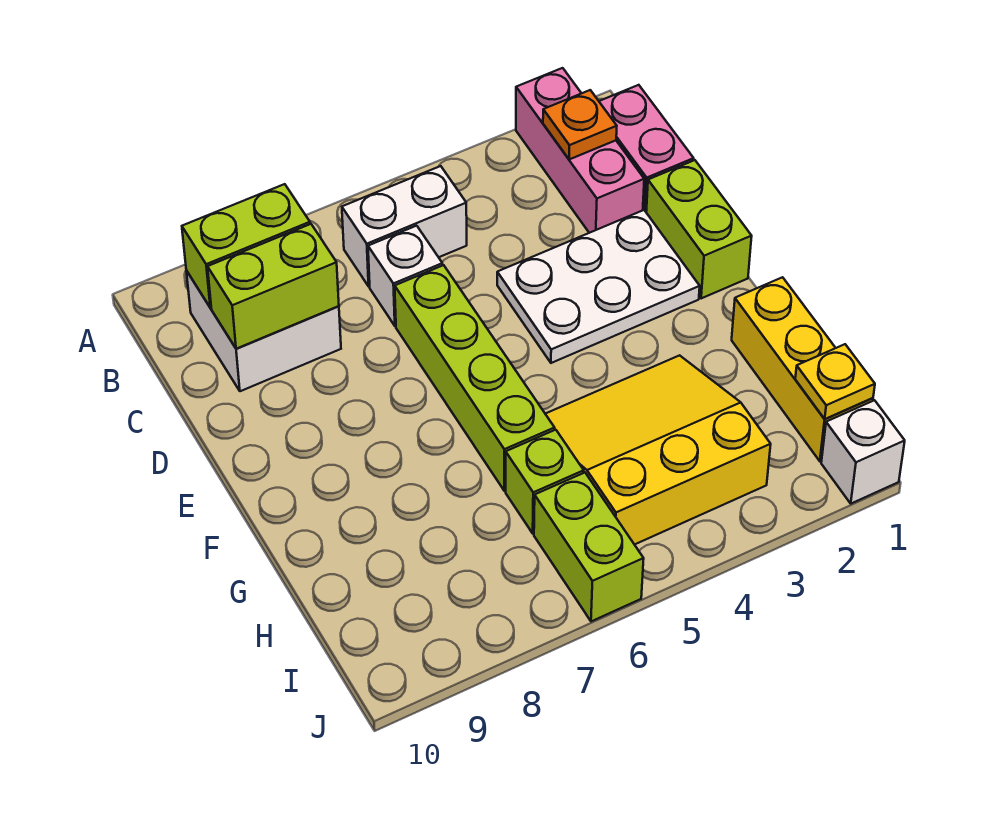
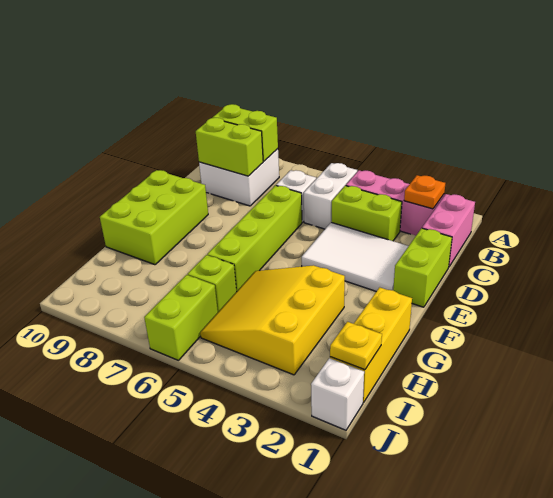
pink 1x3 brick [516,68,644,233] -> pink 1x3 brick turned to [346,170,444,236]
white 1x2 brick [342,166,467,286] -> white 1x2 brick turned to [304,163,357,229]
none -> lime 1x2 brick [332,186,402,241]
white 2x3 plate [497,210,700,363] -> white 2x3 tile [302,222,408,292]
none -> lime 2x3 brick [100,170,208,265]
yellow 3x3 slope [546,355,771,545] -> yellow 3x3 slope turned to [200,266,345,375]

